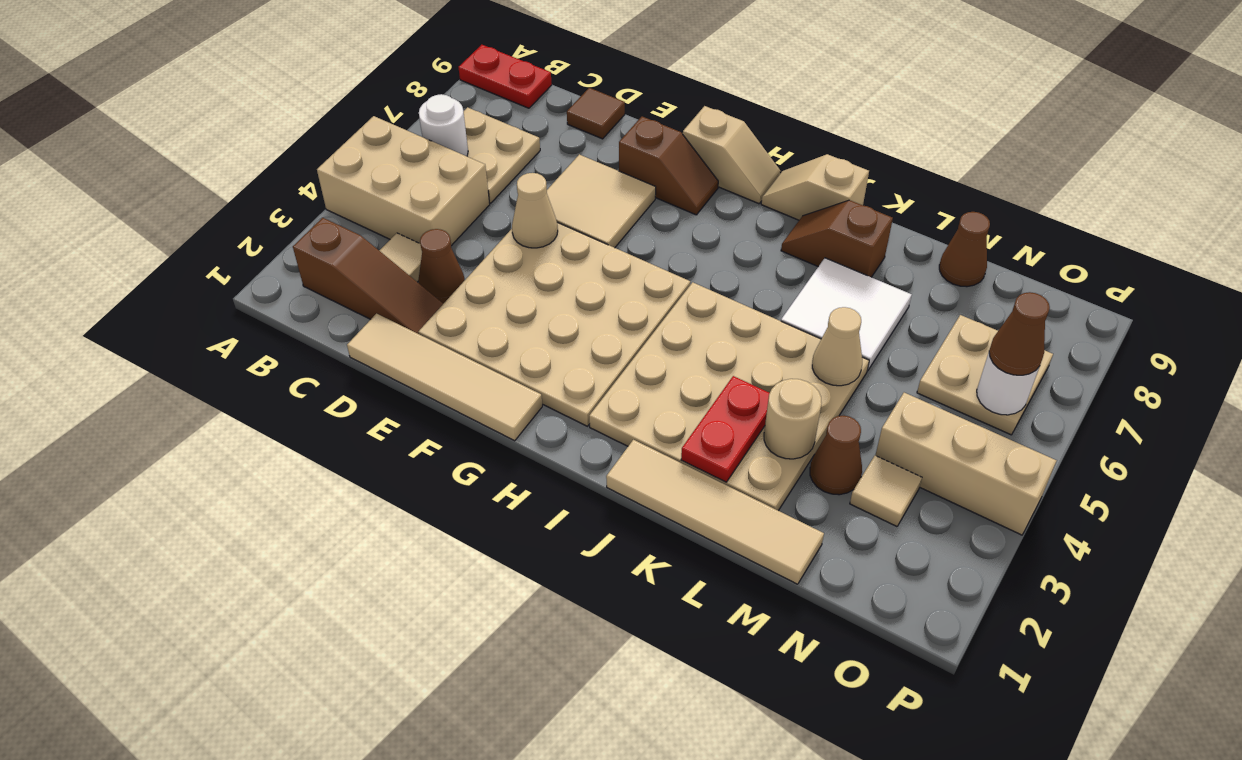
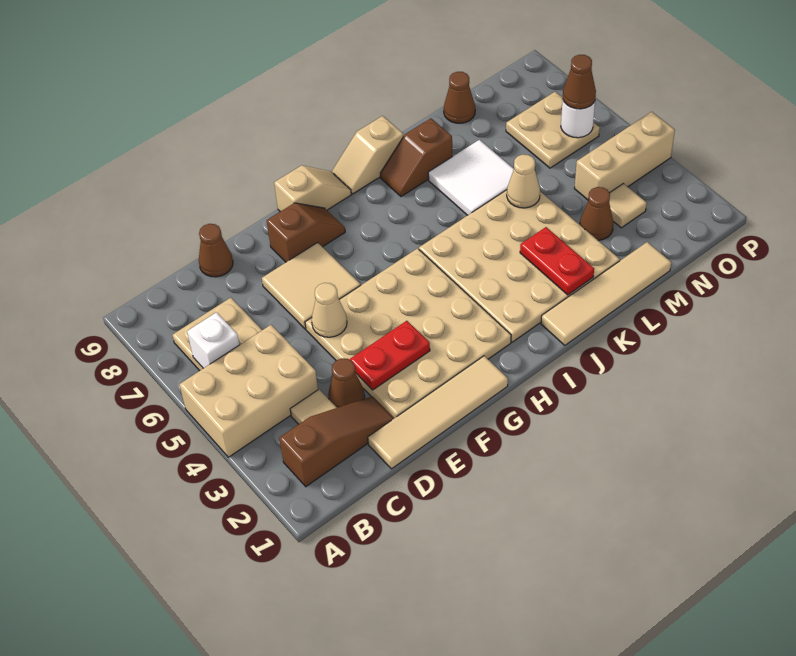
red 1x2 plate [459,45,552,108] -> red 1x2 plate moved to [350,321,430,390]
white 1x1 round brick [419,94,468,156] -> white 1x1 brick [187,312,240,368]
brown 1x1 tile [567,88,625,139] -> brown 1x1 cone [199,224,233,277]
tan 1x1 round brick [764,379,822,459] -> none

